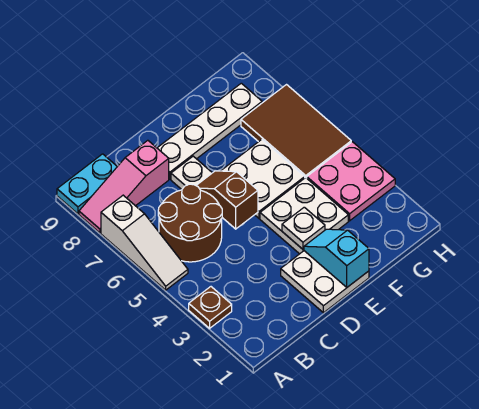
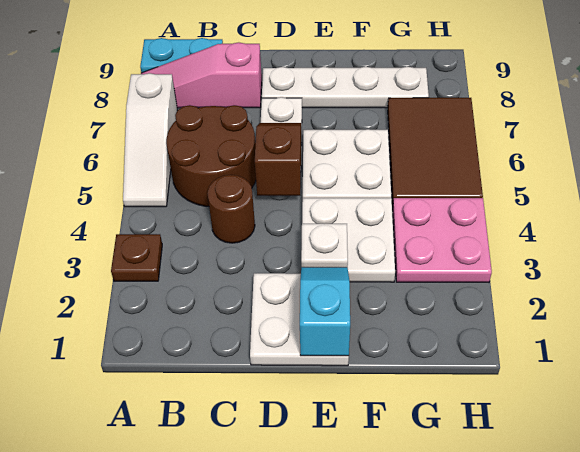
none -> brown 1x1 round brick [207,175,255,243]

